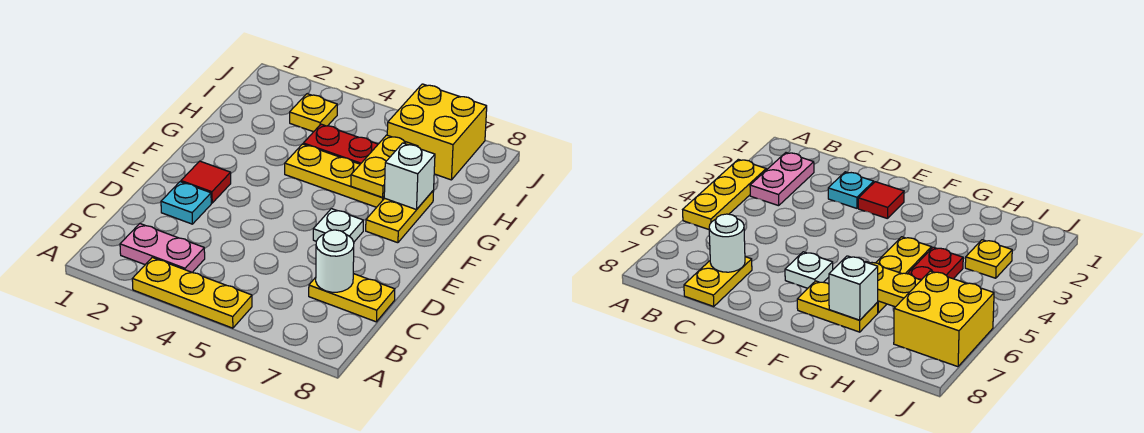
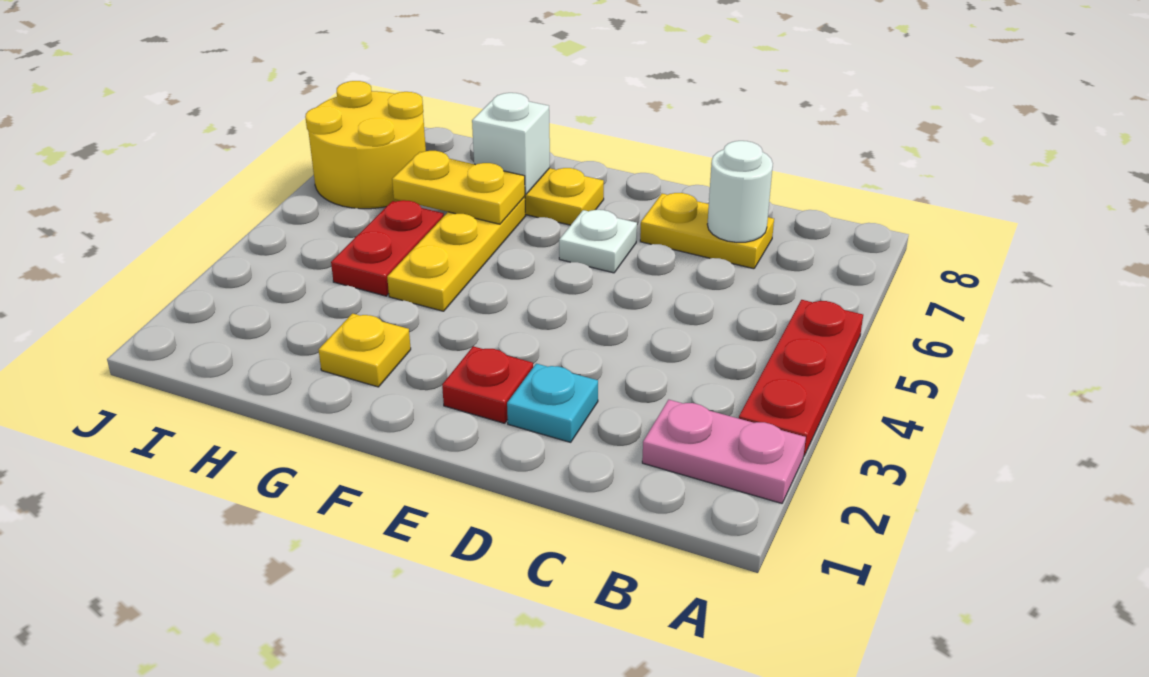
yellow 1x3 plate [132,258,252,328] -> red 1x3 plate [739,300,863,455]
pink 1x2 plate [120,224,205,272] -> pink 1x2 plate turned to [642,400,806,503]
yellow 1x2 plate [309,274,395,322] -> yellow 1x2 plate turned to [640,193,774,269]
red 1x1 tile [181,161,231,203] -> red 1x1 plate [442,346,533,423]
yellow 1x1 plate [290,94,337,132] -> yellow 1x1 plate moved to [319,314,411,387]
yellow 2x2 brick [387,84,487,180] -> yellow 2x2 round brick [305,81,426,209]

